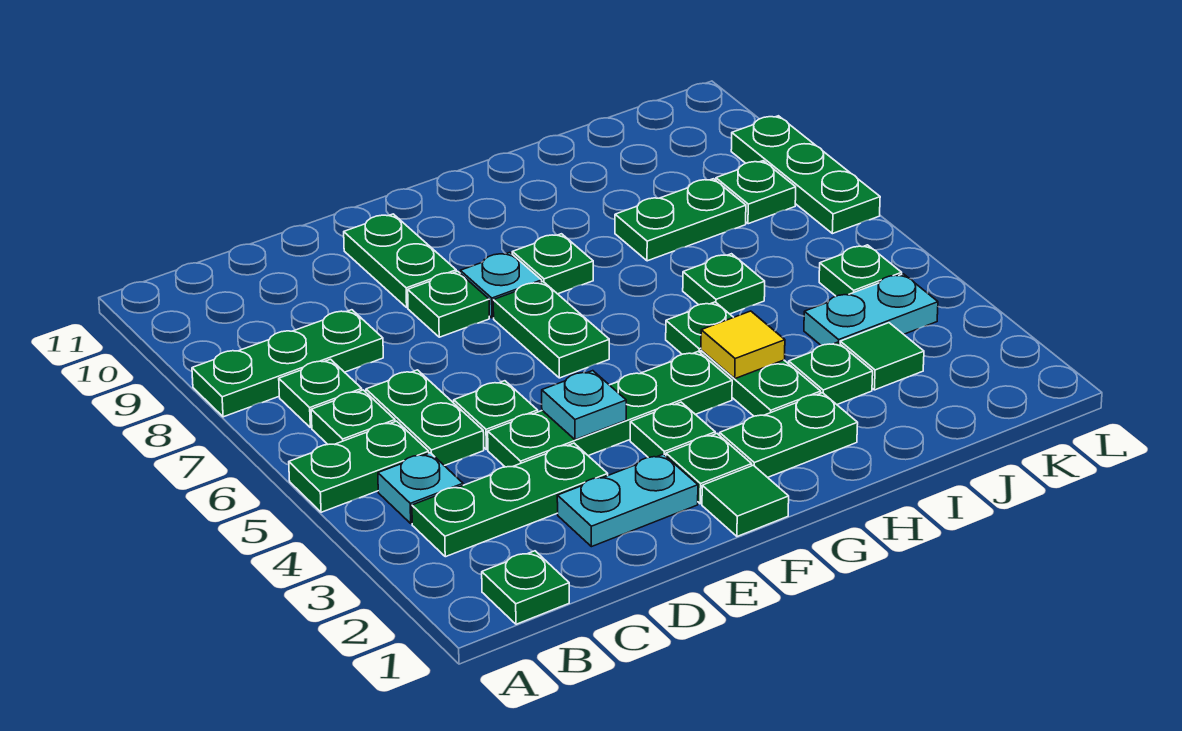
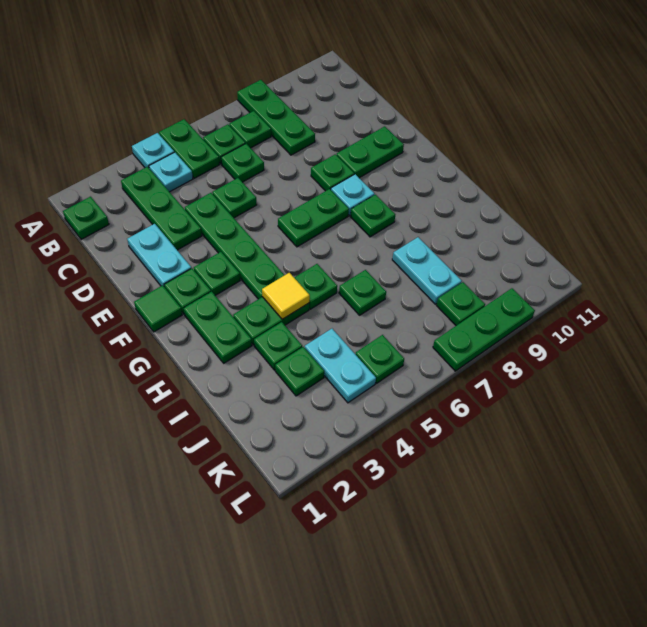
green 1x2 plate [366,370,484,466] -> green 1x1 plate [221,144,264,182]
cyan 1x1 plate [542,371,626,440] -> cyan 1x1 plate moved to [132,133,174,168]
green 1x2 plate [615,179,746,261] -> cyan 1x2 plate [392,237,462,304]
green 1x1 tile [840,323,924,390] -> green 1x1 plate [275,347,324,396]

